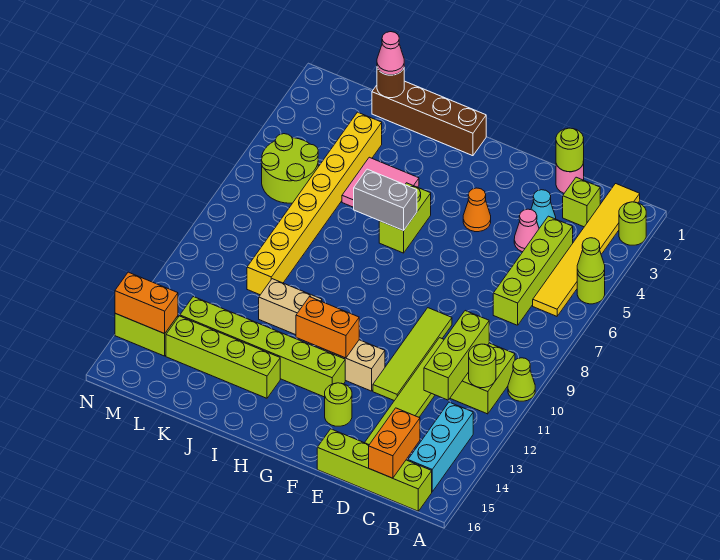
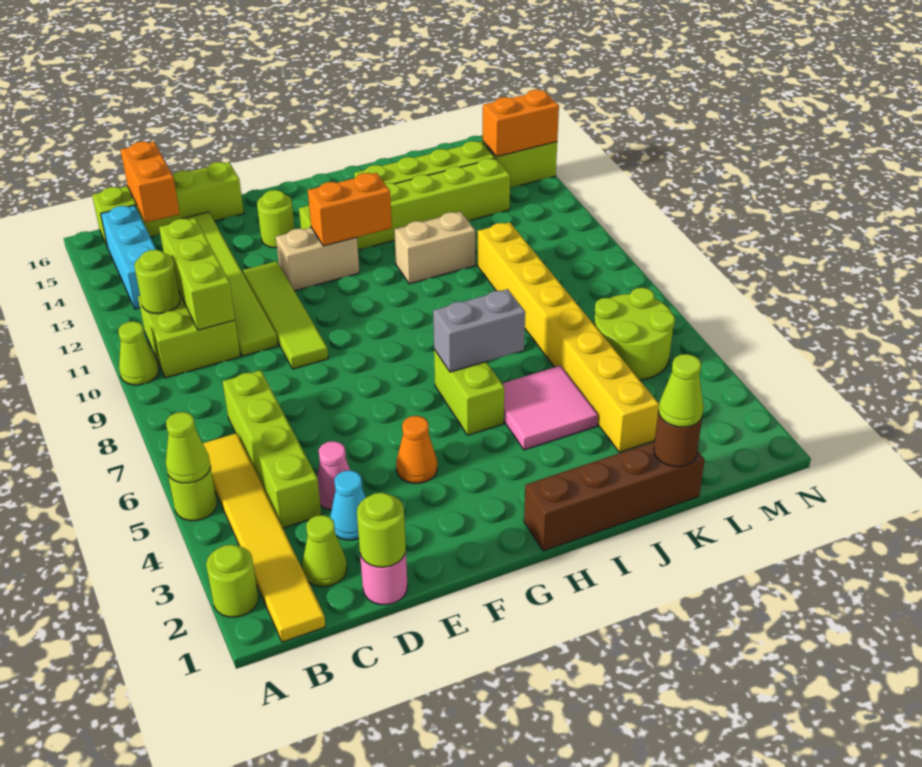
lime 1x1 brick [563,177,600,227] -> lime 1x1 cone [302,515,347,587]
pink 1x1 cone [377,32,404,75] -> lime 1x1 cone [658,354,704,427]

